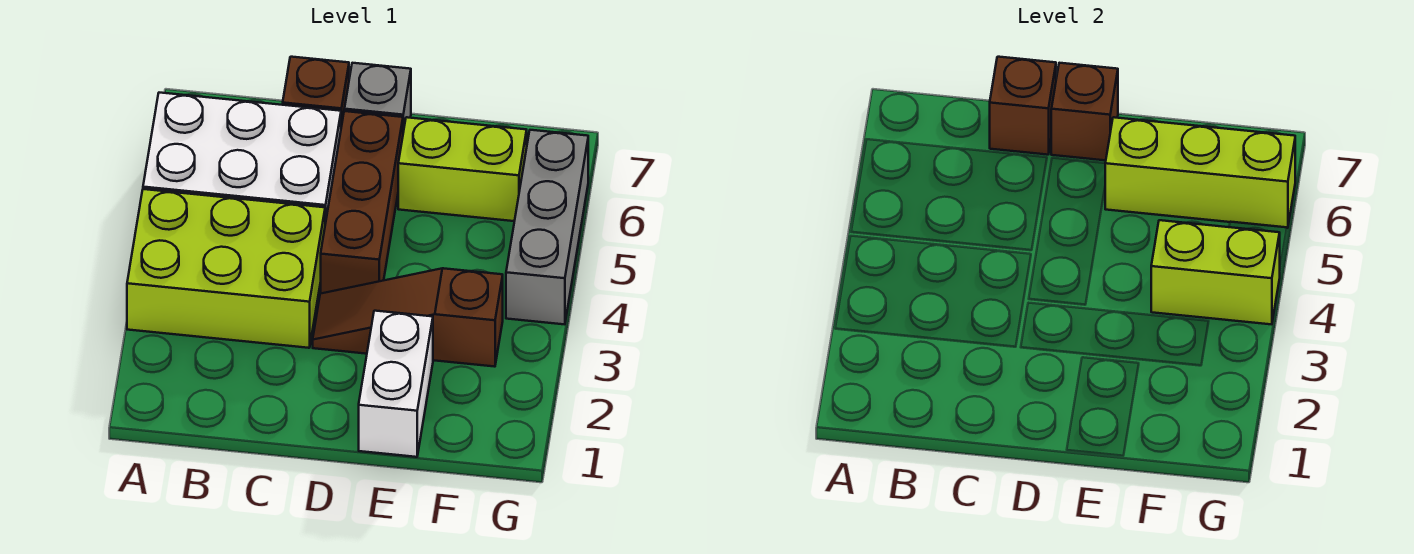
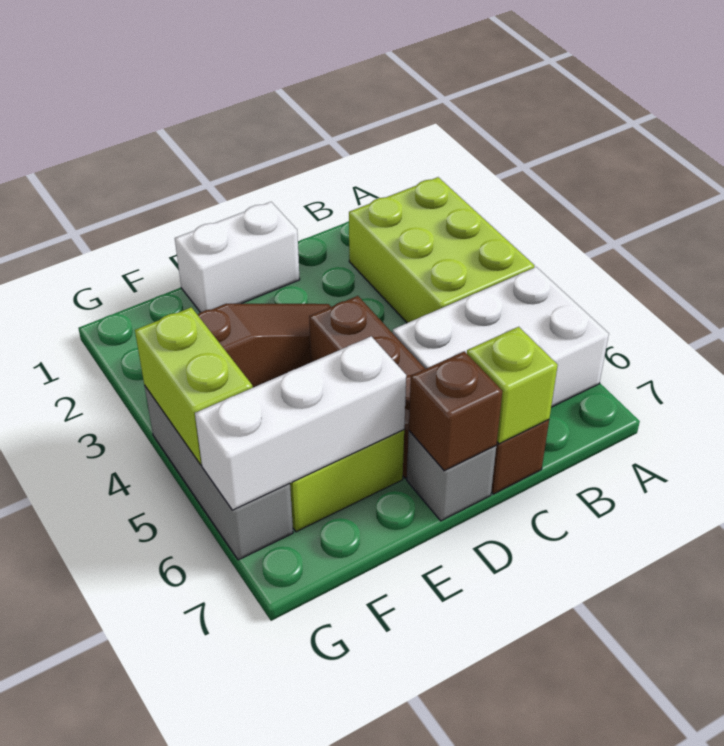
lime 2x3 brick [127,189,325,348] -> lime 2x3 brick turned to [349,177,535,323]
brown 1x1 brick [990,57,1056,155] -> lime 1x1 brick [467,327,558,444]
white 1x2 brick [359,311,433,457] -> white 1x2 brick turned to [175,202,300,312]
lime 1x3 brick [1105,117,1295,228] -> white 1x3 brick [195,336,406,510]
lime 1x2 brick [1151,220,1280,324] -> lime 1x2 brick turned to [135,307,253,465]

